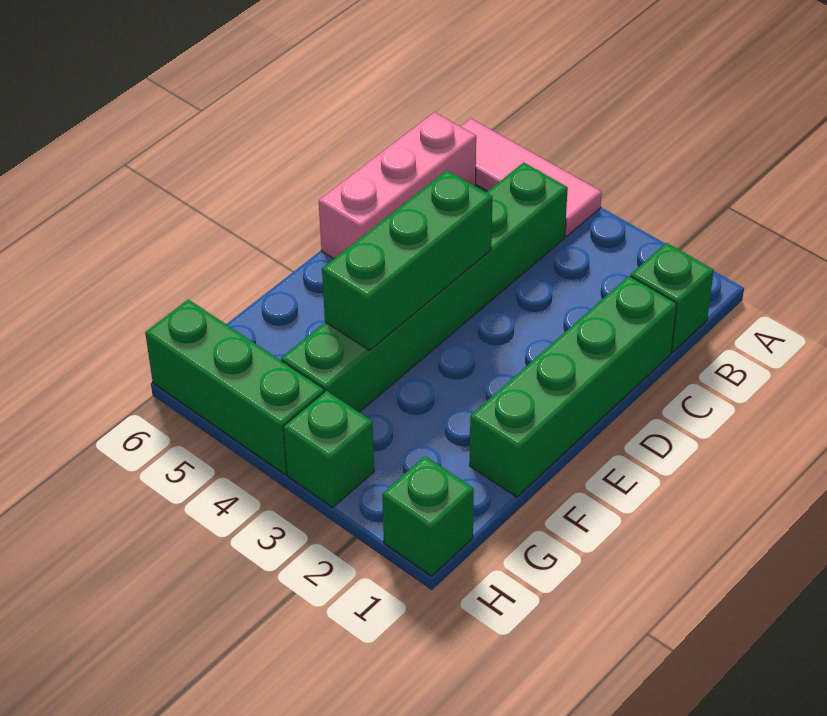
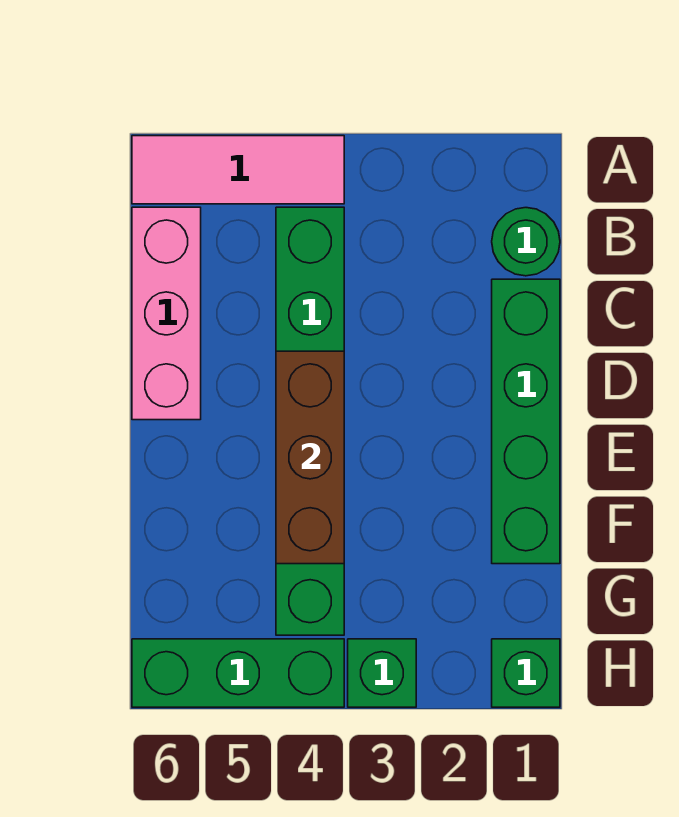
green 1x1 brick [631,243,714,352] -> green 1x1 round brick [492,208,560,276]
green 1x3 brick [322,170,492,350] -> brown 1x3 brick [276,351,344,564]

